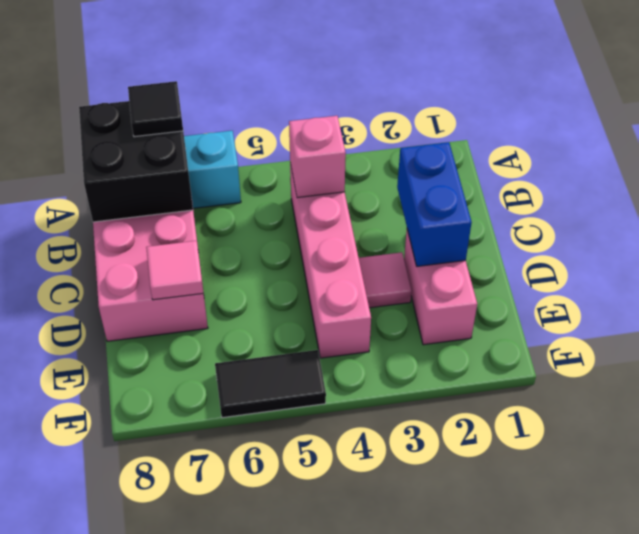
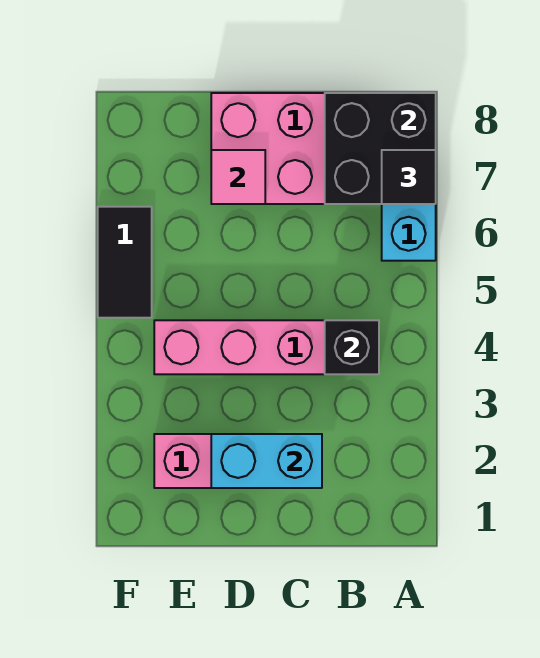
pink 1x1 brick [289,116,346,198] -> black 1x1 brick [325,320,379,374]
blue 1x2 brick [397,142,472,266] -> cyan 1x2 brick [211,434,322,488]
pink 1x1 tile [359,252,412,308] -> none

